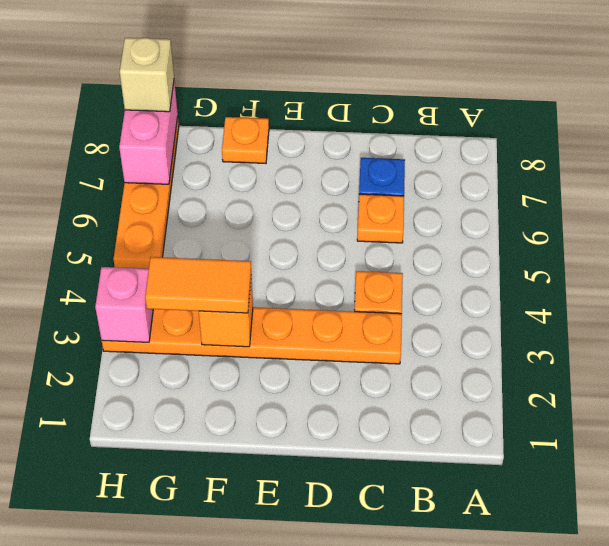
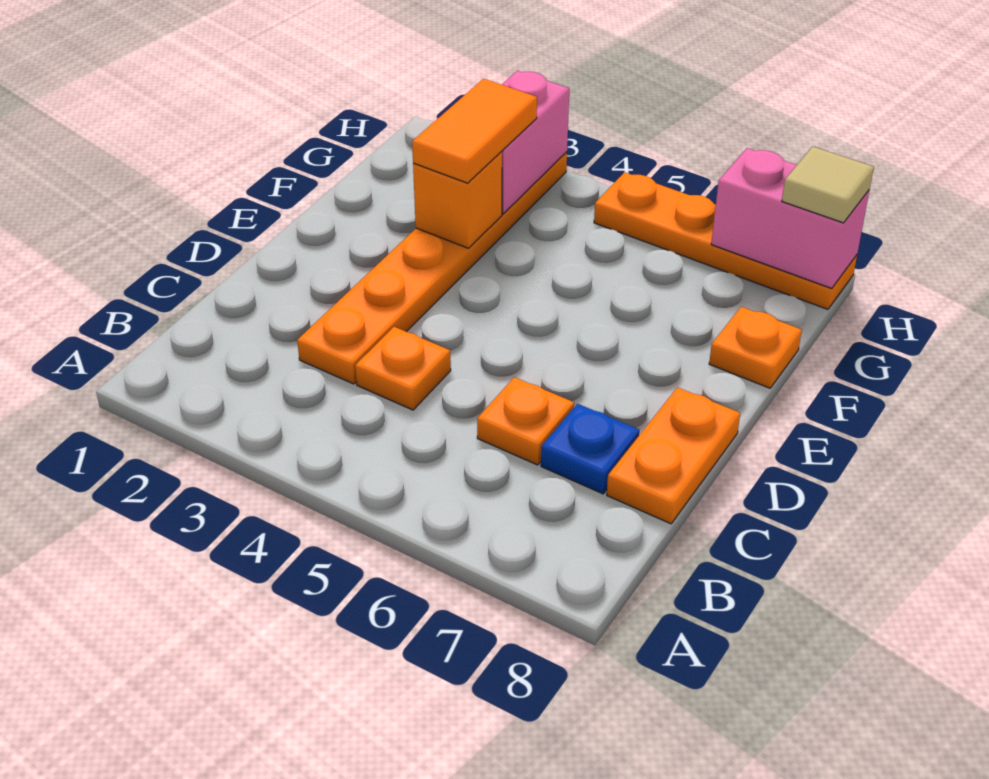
none -> orange 1x2 plate [607,387,740,524]
pink 1x1 brick [95,267,153,342] -> pink 1x2 brick [502,71,569,214]
tan 1x1 brick [120,38,174,112] -> tan 1x1 tile [782,146,874,223]

